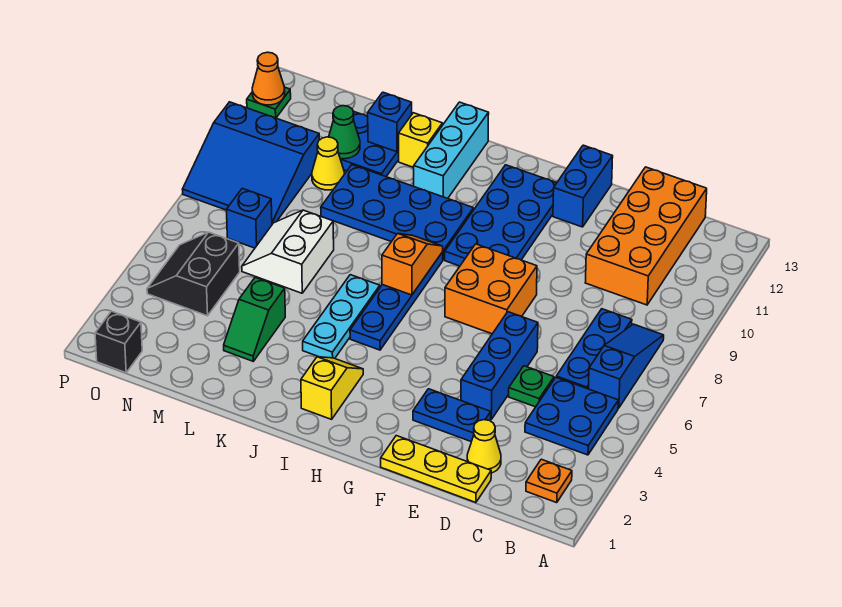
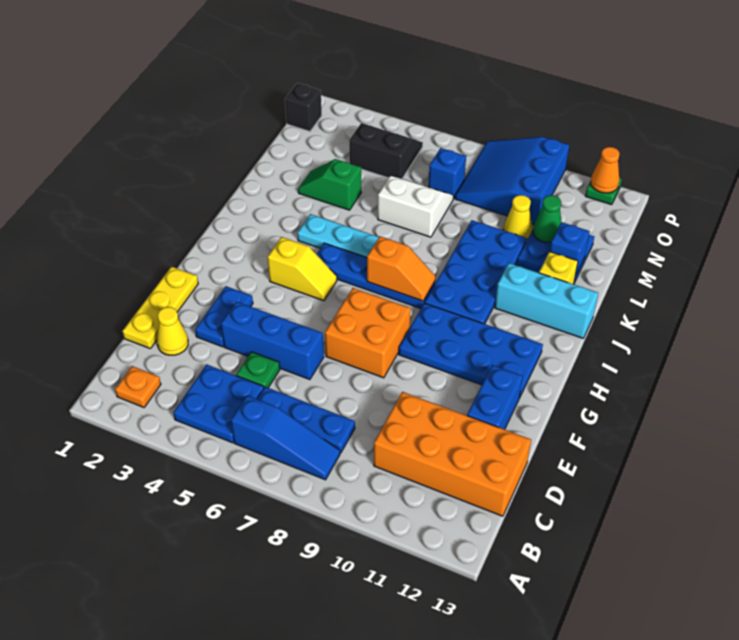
blue 1x2 brick [553,145,613,227] -> blue 1x2 brick turned to [467,365,523,429]
yellow 1x2 slope [301,357,363,419] -> yellow 1x2 slope moved to [268,237,337,301]

